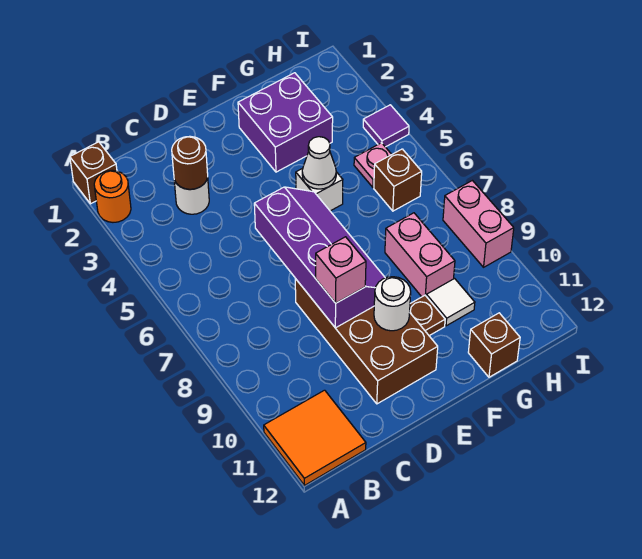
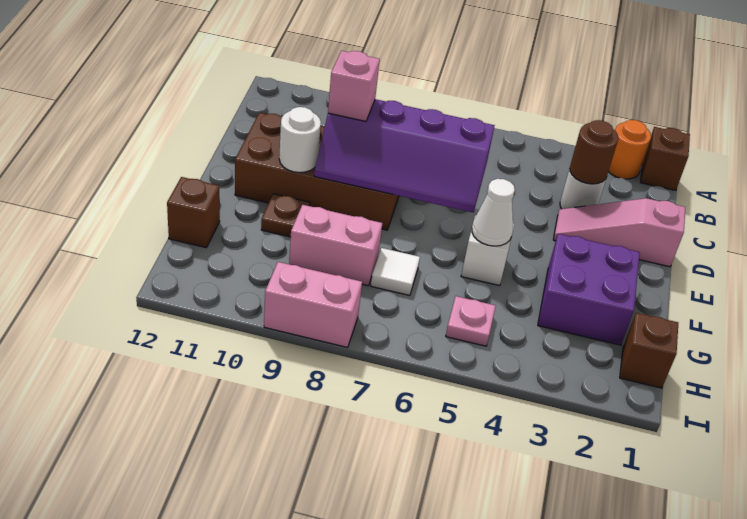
orange 2x2 tile [264,390,366,486] -> none
none -> pink 1x3 slope [553,198,685,267]
white 1x1 tile [426,279,475,326] -> white 1x1 tile moved to [371,248,420,296]
brown 1x1 brick [374,149,422,211] -> brown 1x1 brick moved to [620,313,678,388]
purple 1x1 tile [363,105,409,147] -> none

